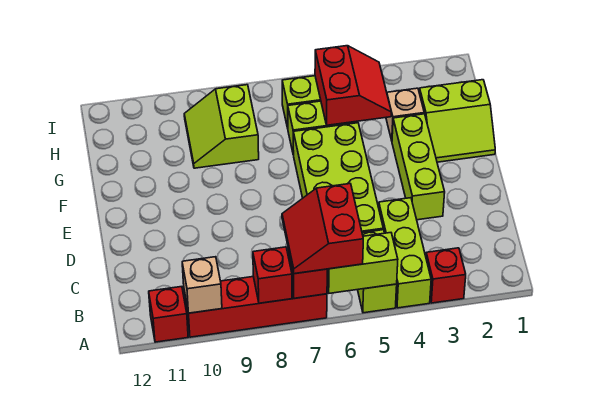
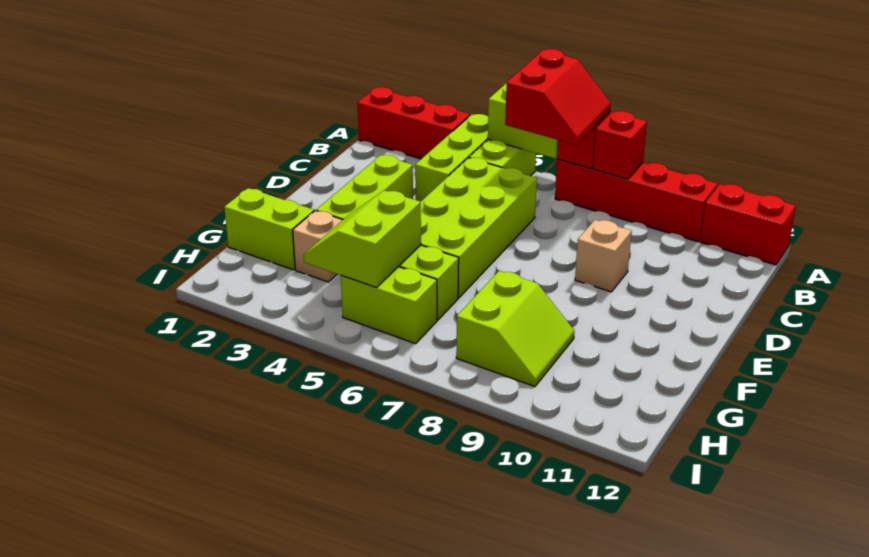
red 1x1 brick [426,248,466,303] -> red 1x3 brick [358,87,470,159]
tan 1x1 brick [182,257,222,313] -> tan 1x1 brick moved to [575,220,632,292]
red 1x1 brick [149,287,188,342] -> red 1x2 brick [700,184,796,265]
red 2x2 slope [315,46,391,125] -> lime 2x2 slope [304,190,421,287]

